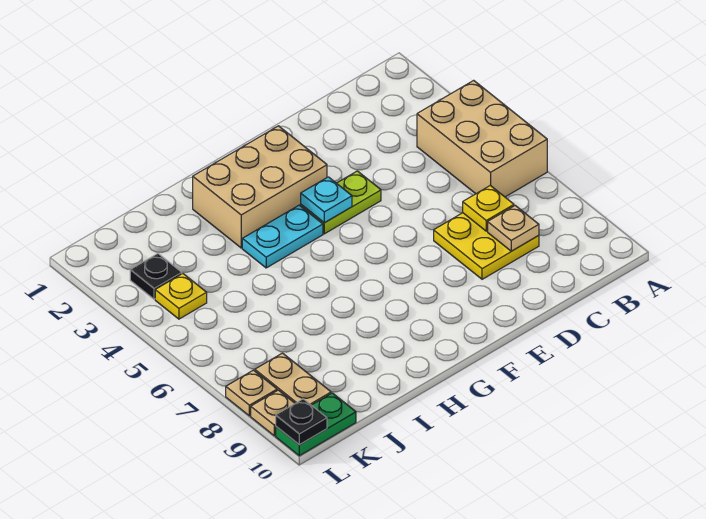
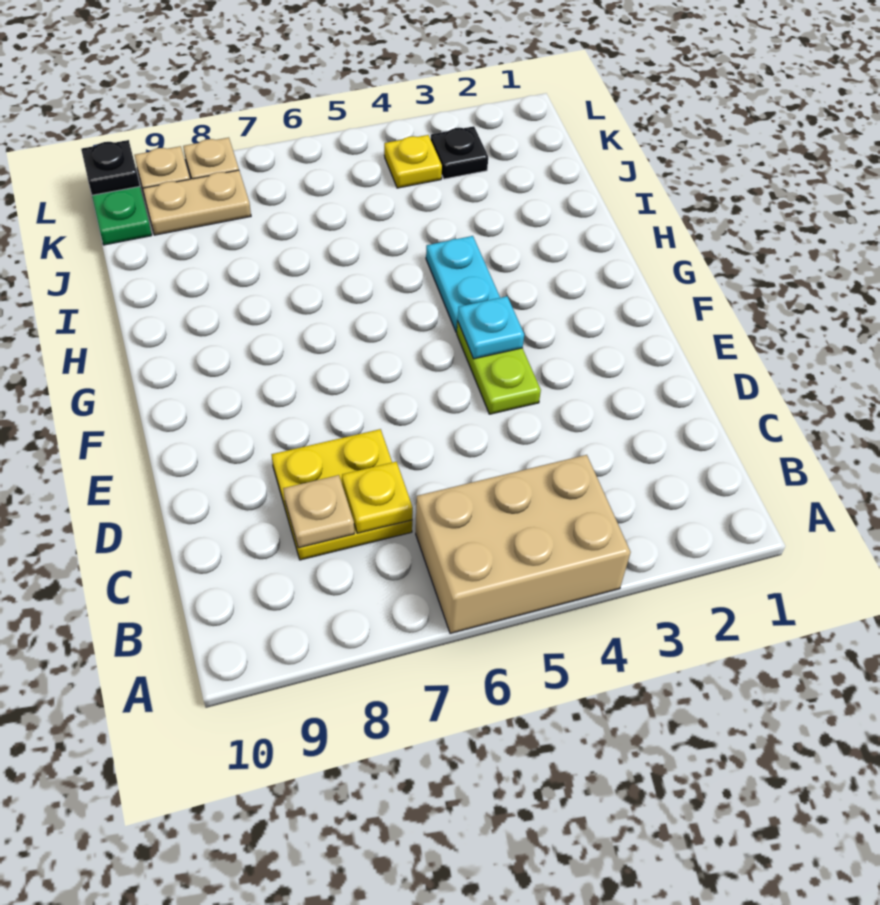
tan 2x3 brick [193,126,327,248] -> none

